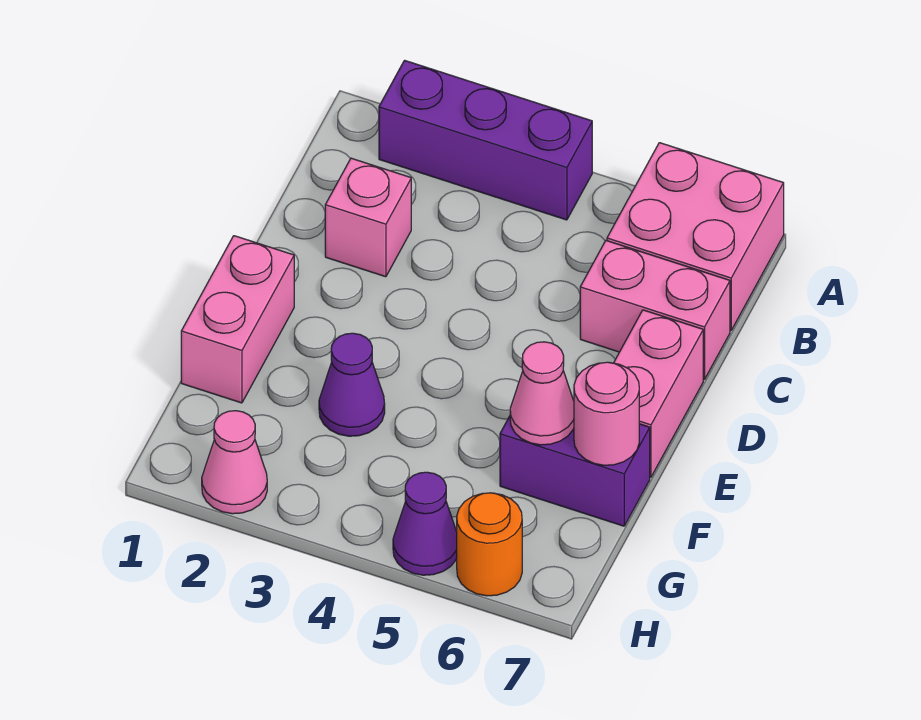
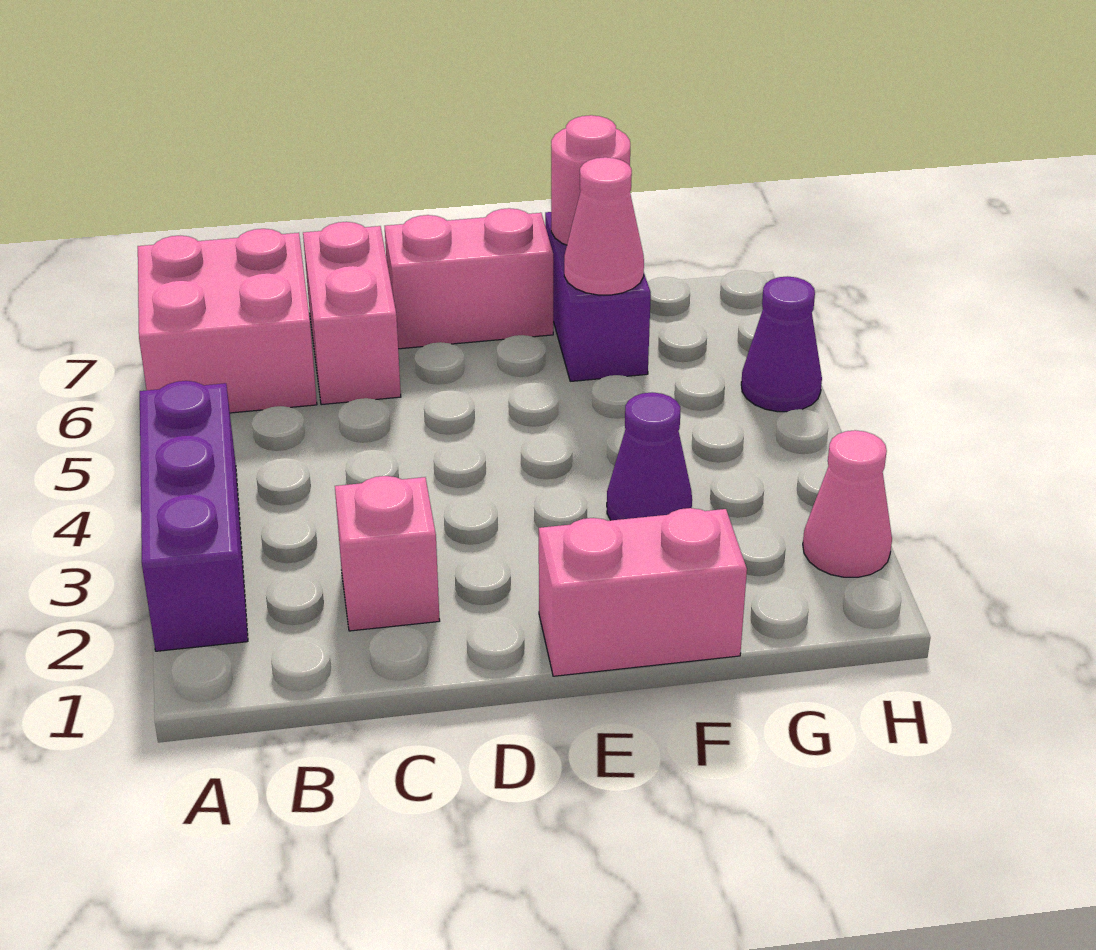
orange 1x1 round brick [457,493,522,596] -> none

